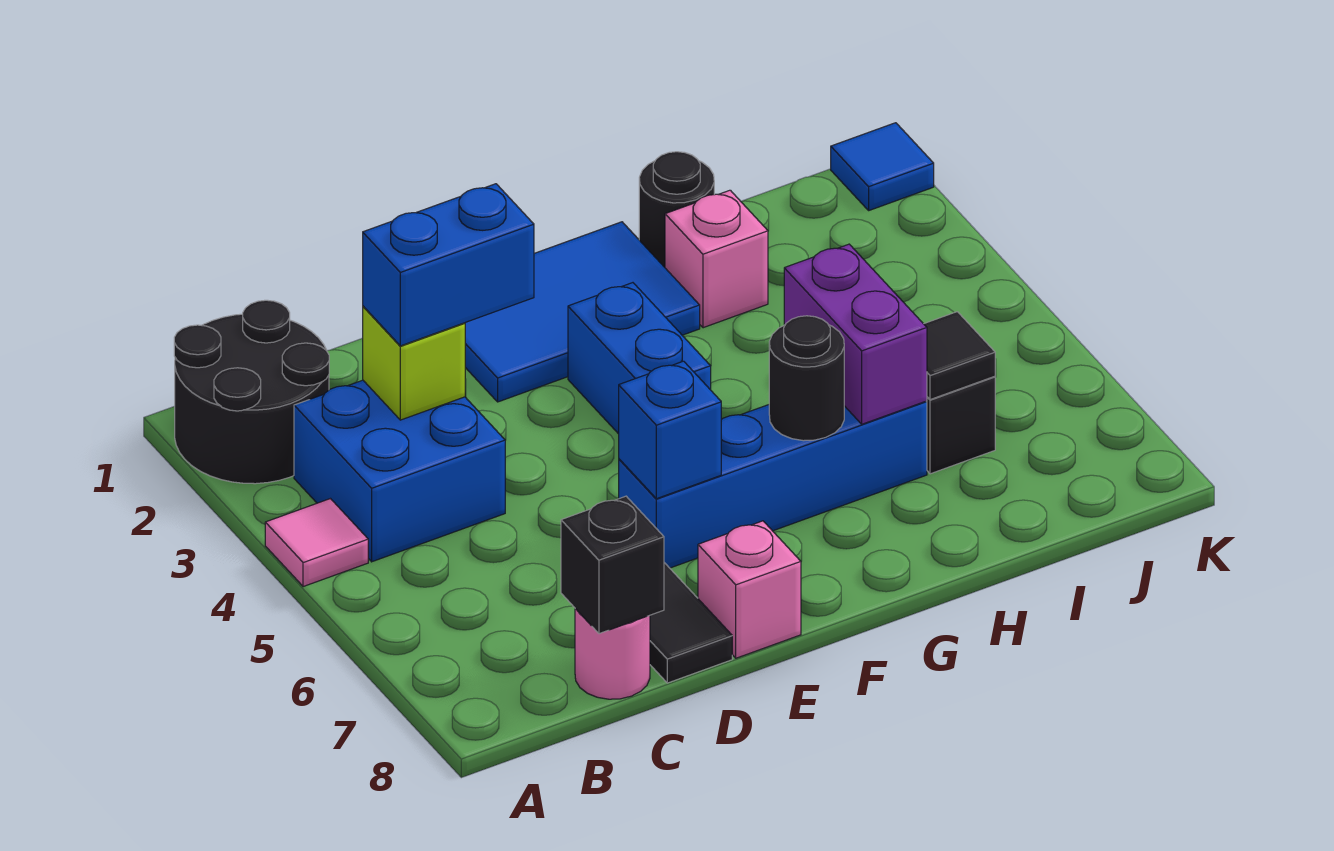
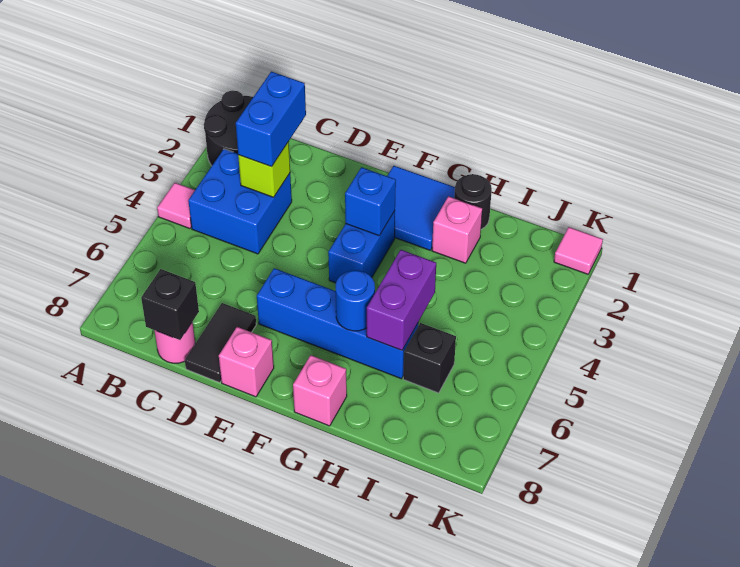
blue 1x2 brick [363,184,534,346] -> blue 1x2 brick turned to [236,72,306,167]
blue 2x3 tile [465,222,700,402] -> blue 2x2 tile [387,166,455,250]
blue 1x1 brick [619,361,721,499] -> blue 1x1 brick moved to [345,167,396,236]
black 1x1 round brick [769,316,844,441] -> blue 1x1 round brick [336,270,375,331]
none -> pink 1x1 brick [293,355,347,426]
black 1x1 tile [924,312,995,400] -> none
blue 1x1 tile [831,123,934,210] -> pink 1x1 tile [554,227,603,274]

